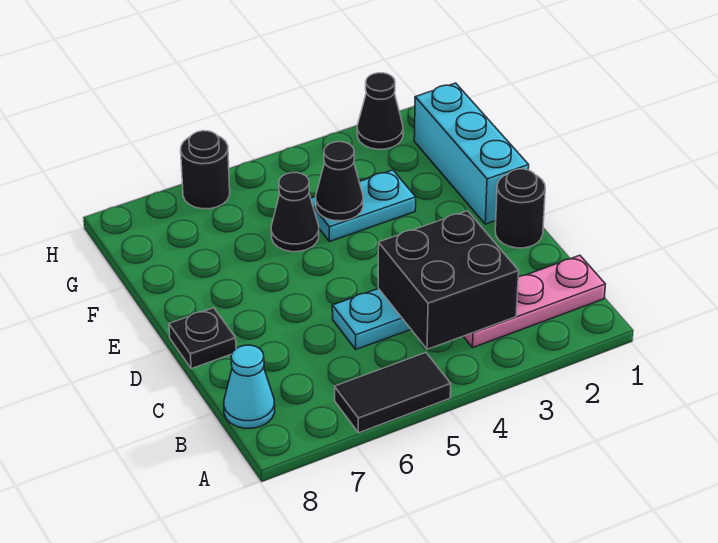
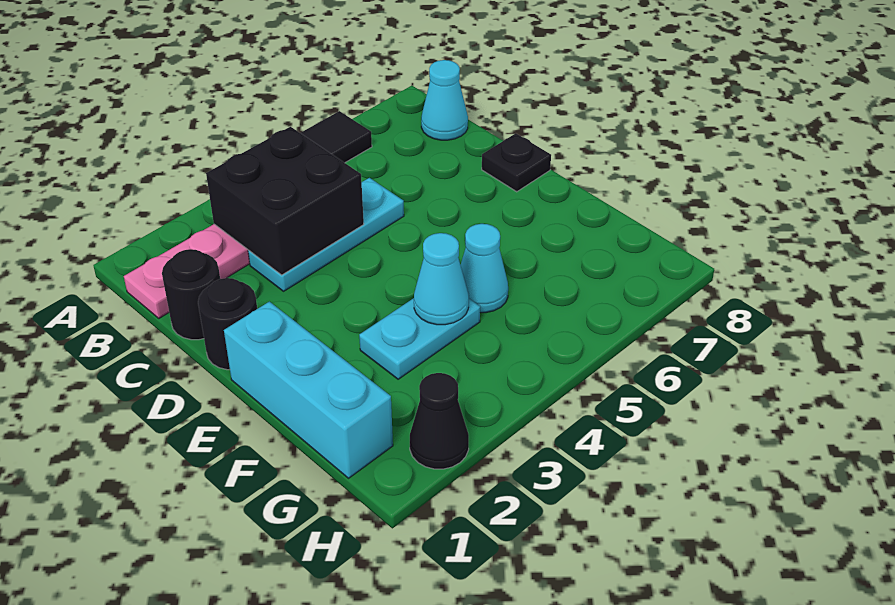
black 1x1 cone [316,142,363,221] -> cyan 1x1 cone [414,233,469,325]
black 1x1 cone [271,173,319,252] -> cyan 1x1 cone [461,224,508,313]
black 1x1 round brick [181,131,230,209] -> black 1x1 round brick moved to [162,249,220,340]

